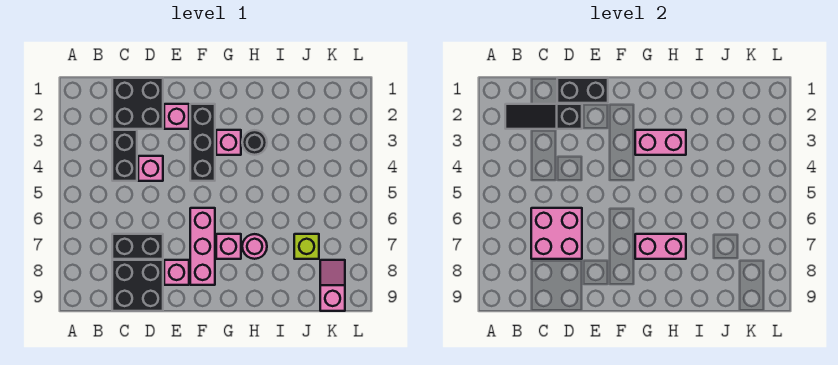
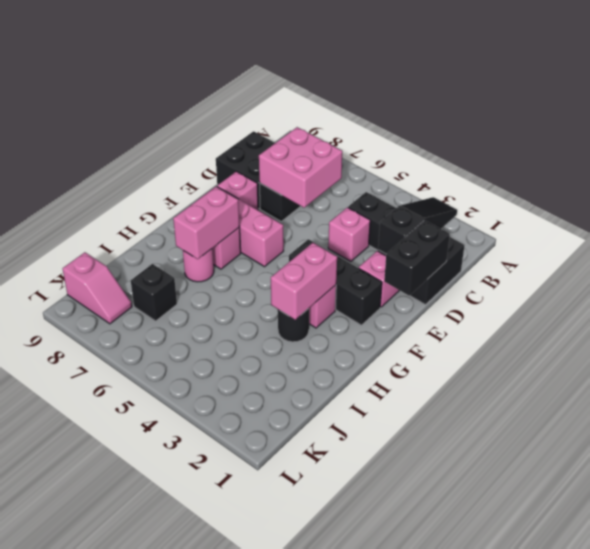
lime 1x1 brick [294,234,319,259] -> black 1x1 brick [131,264,177,321]

